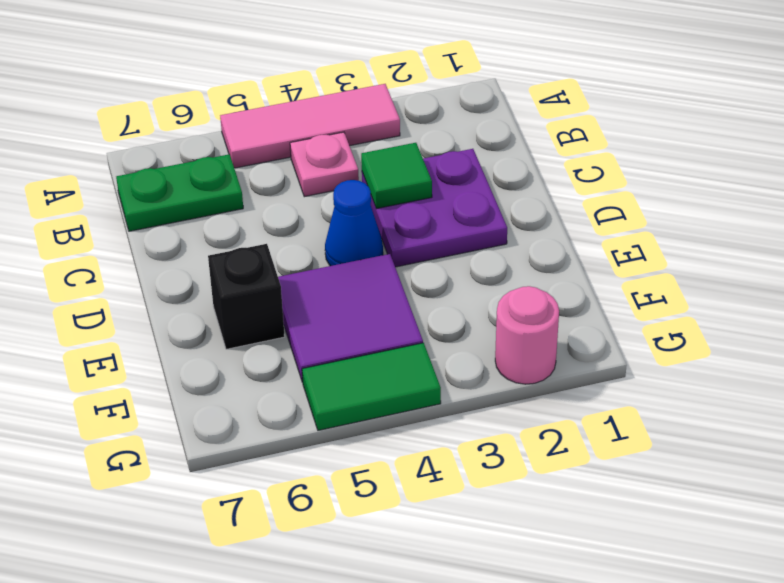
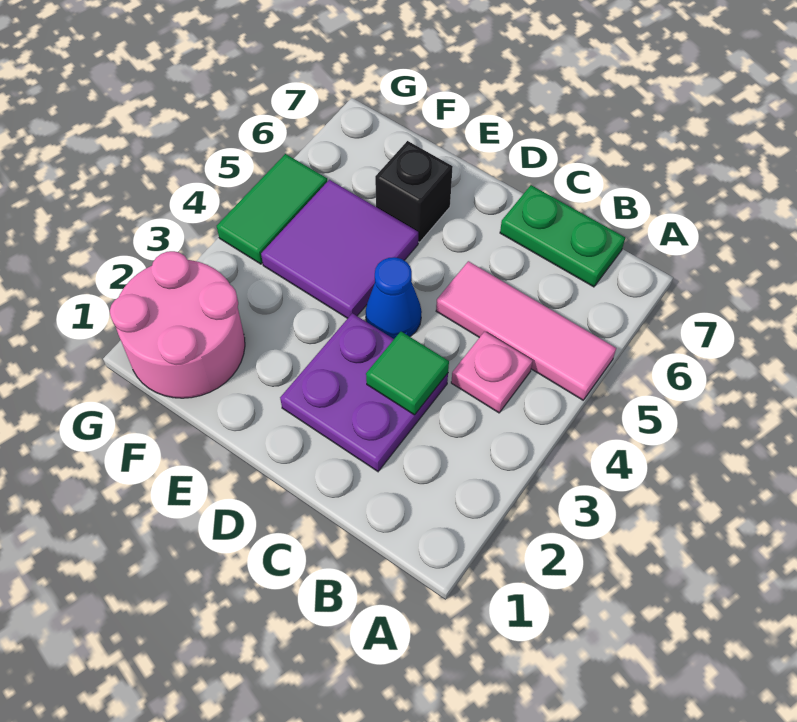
pink 1x3 tile [220,84,400,168] -> pink 1x3 tile turned to [436,261,616,400]
green 1x2 plate [116,154,243,231] -> green 1x2 plate turned to [500,185,625,287]
pink 1x1 round brick [495,286,559,384] -> pink 2x2 round brick [110,251,245,398]

